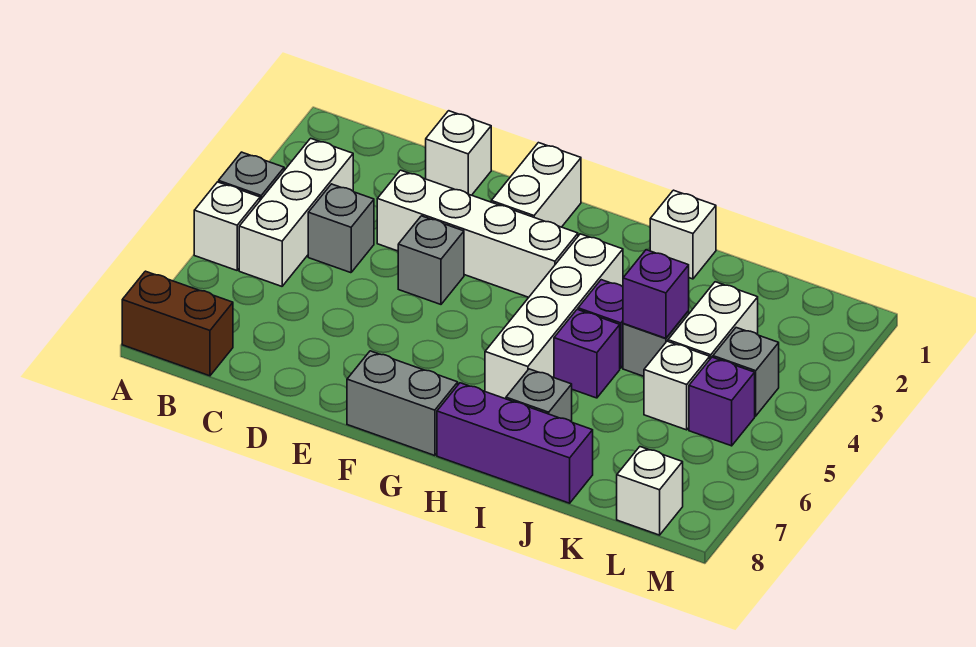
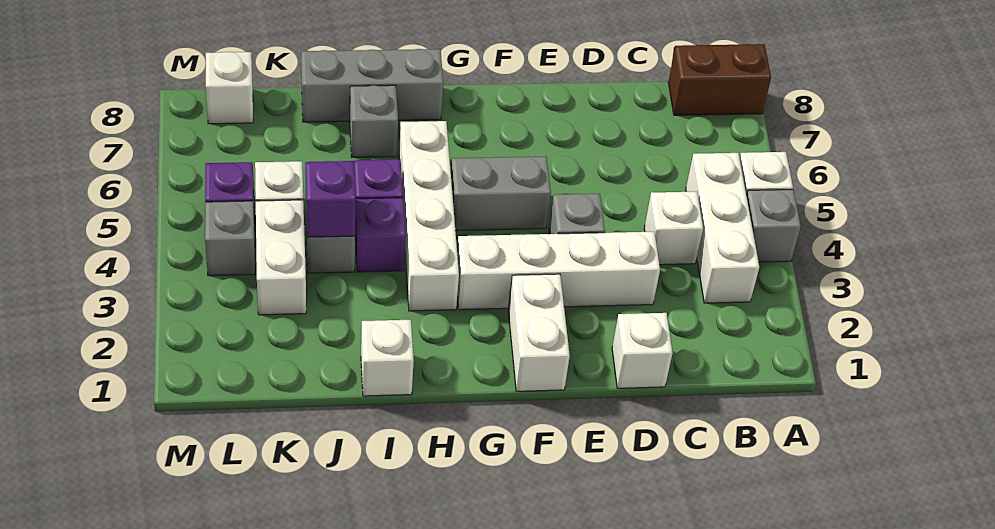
grey 1x1 brick [308,184,374,273] -> white 1x1 brick [644,192,703,265]
grey 1x2 brick [347,351,458,456] -> grey 1x2 brick moved to [451,156,551,231]
purple 1x3 brick [437,383,593,503] -> grey 1x3 brick [301,49,443,122]

